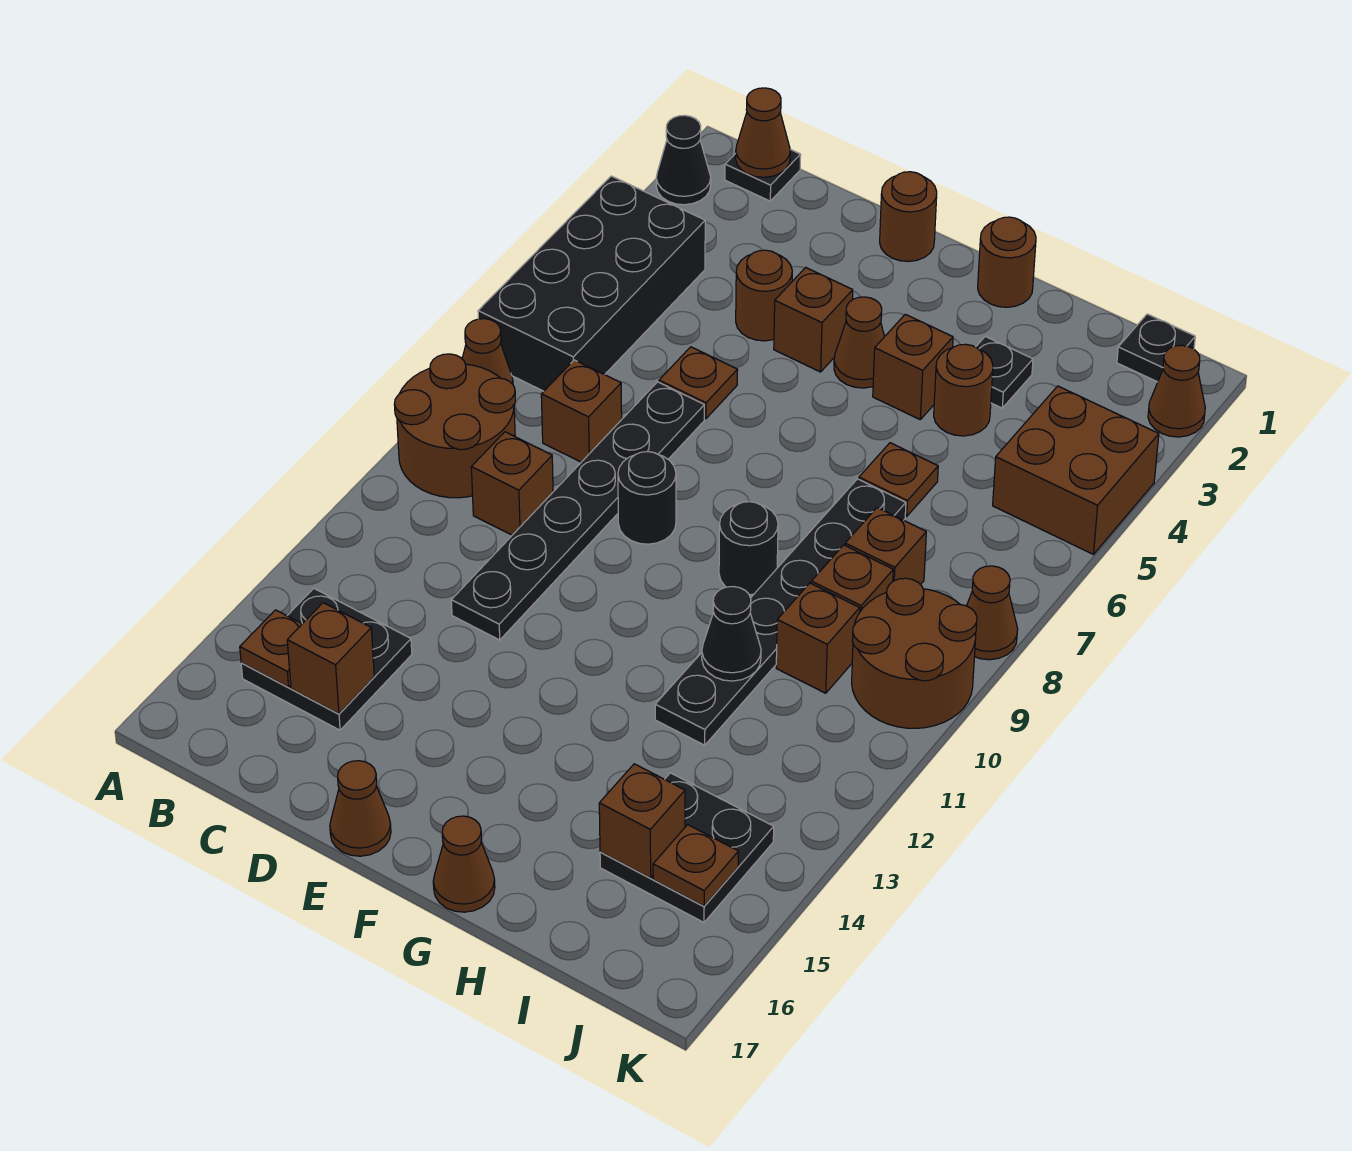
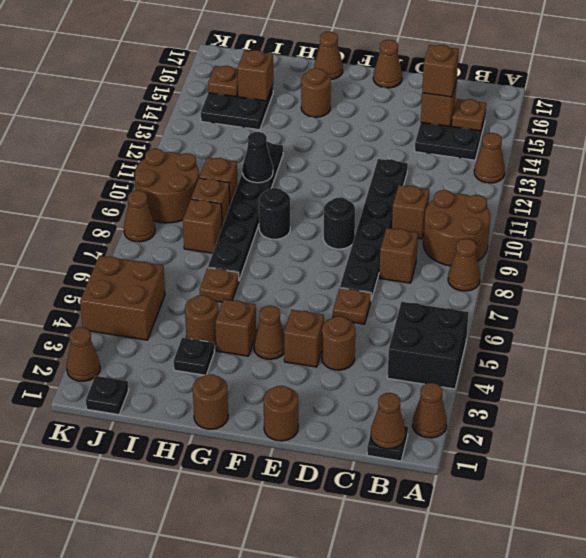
black 1x1 cone [656,115,711,205] -> brown 1x1 cone [413,383,447,438]
black 2x4 brick [478,176,705,391] -> black 2x2 brick [387,302,469,389]
none -> brown 1x1 cone [474,133,505,183]
none -> brown 1x1 brick [422,45,459,97]
none -> brown 1x1 round brick [301,68,331,117]

